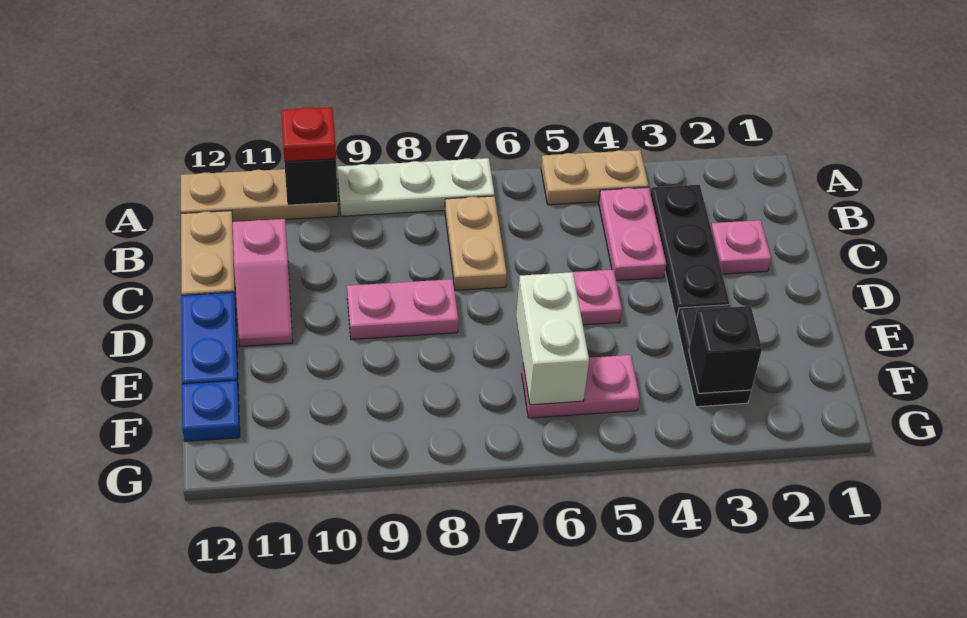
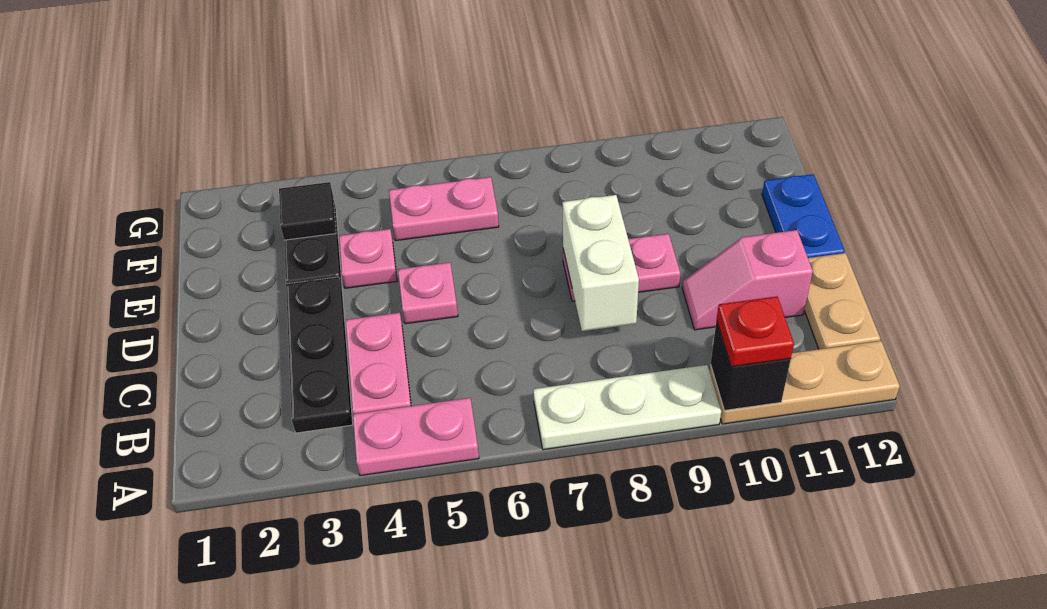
tan 1x2 plate [541,150,649,205] -> pink 1x2 plate [353,398,479,476]
tan 1x2 plate [445,196,507,290] -> none
pink 1x1 plate [711,220,771,274] -> pink 1x1 plate moved to [339,229,397,288]
pink 1x2 slope [233,219,293,346] -> pink 1x2 slope turned to [682,230,813,330]
white 1x2 brick [516,272,589,405] -> white 1x2 brick moved to [562,195,639,331]
black 1x1 brick [689,306,762,393] -> black 1x1 tile [279,182,336,240]
blue 1x1 plate [182,380,240,441] -> none

